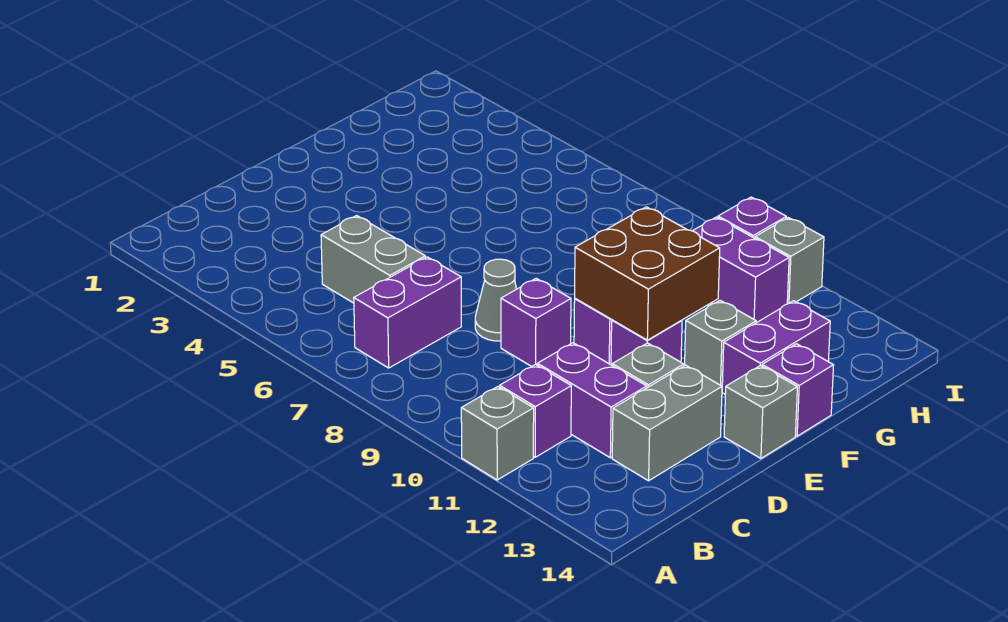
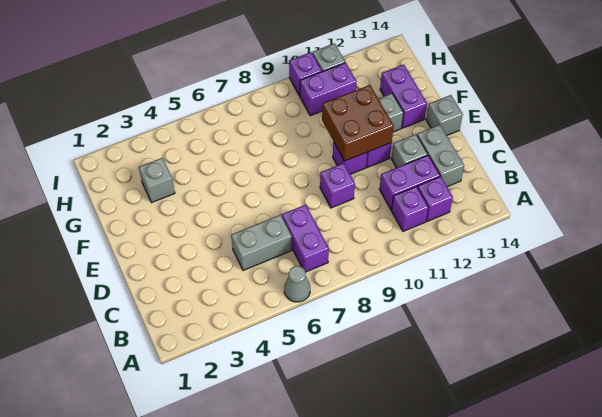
grey 1x1 brick [461,387,534,480] -> grey 1x1 brick moved to [139,158,175,203]
grey 1x1 cone [475,259,517,341] -> grey 1x1 cone moved to [284,266,310,302]
purple 1x1 brick [762,344,834,436] -> purple 1x1 brick moved to [418,176,453,221]

